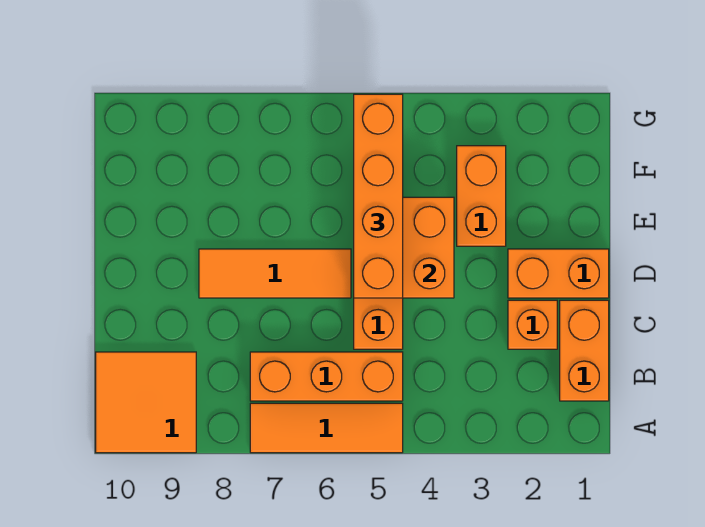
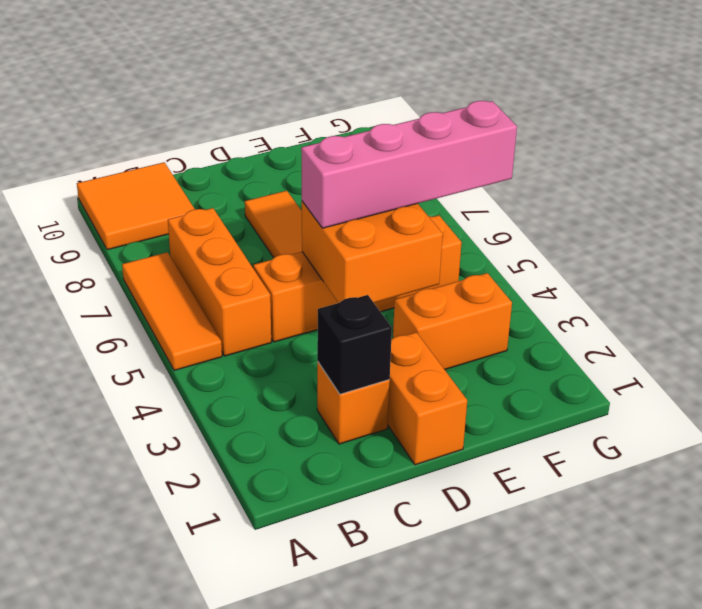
orange 1x2 brick [560,300,609,401] -> none
none -> black 1x1 brick [317,295,392,394]
orange 1x4 brick [354,94,403,298] -> pink 1x4 brick [301,101,517,228]

